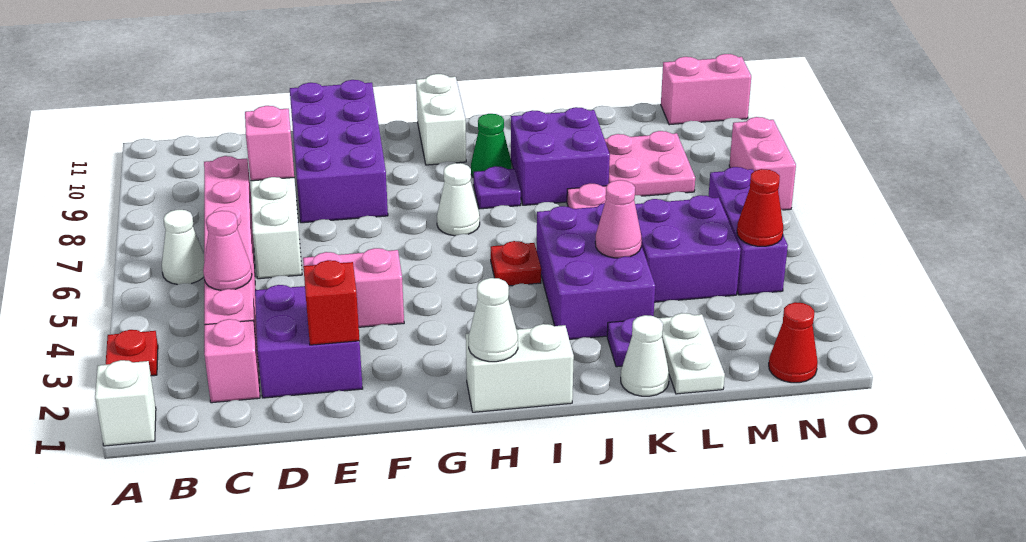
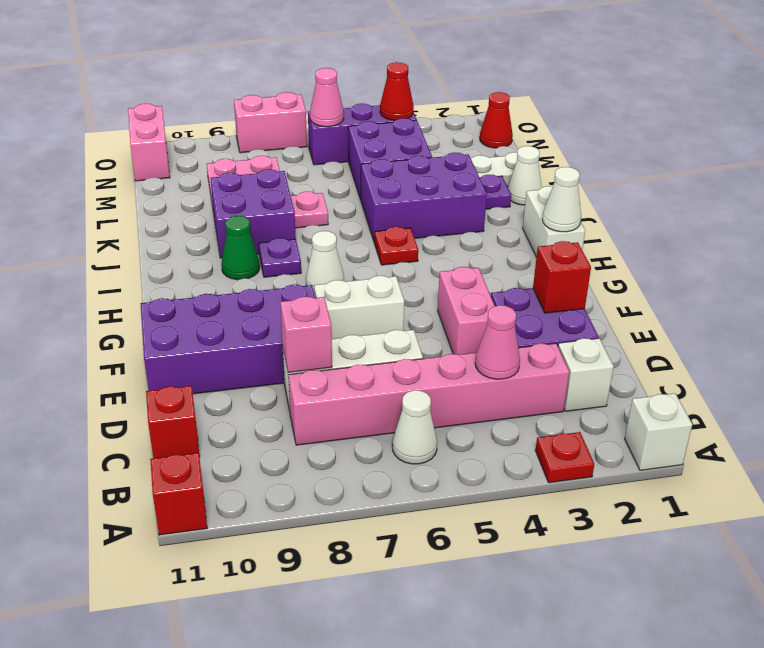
none -> red 1x1 brick [150,453,207,535]
pink 1x1 brick [204,319,260,403] -> white 1x1 brick [558,338,614,411]
none -> red 1x1 brick [146,386,200,458]
white 1x2 brick [416,74,466,165] -> white 1x2 brick moved to [314,276,404,339]
pink 1x1 cone [595,180,642,258] -> pink 1x1 cone moved to [310,68,344,127]

